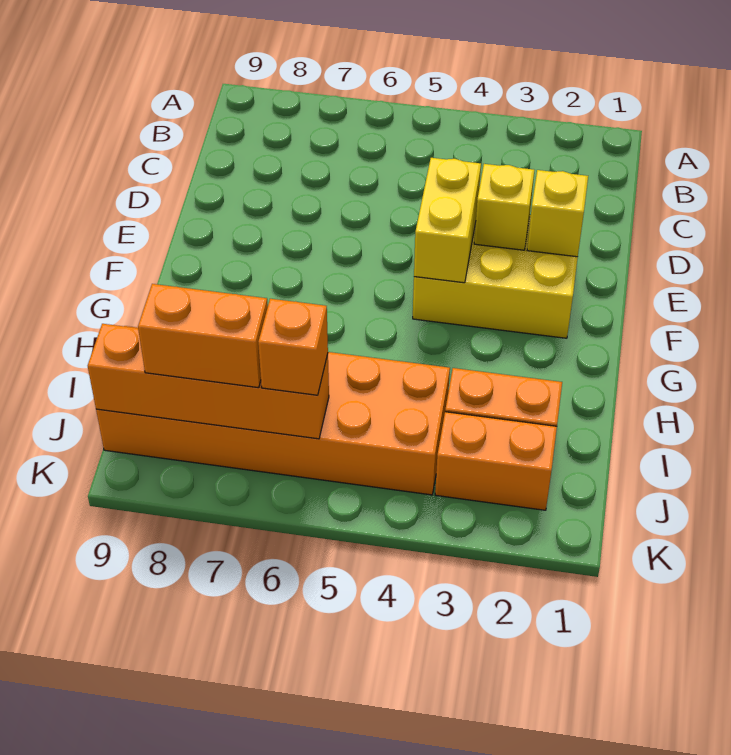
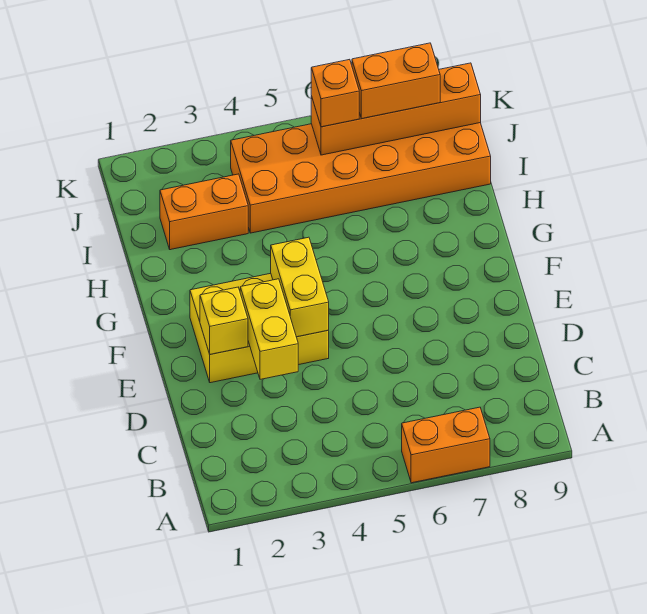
yellow 1x1 brick [474,164,534,250] -> yellow 1x2 brick [240,279,298,379]
orange 1x2 brick [435,412,557,510] -> orange 1x2 brick moved to [402,407,490,483]

